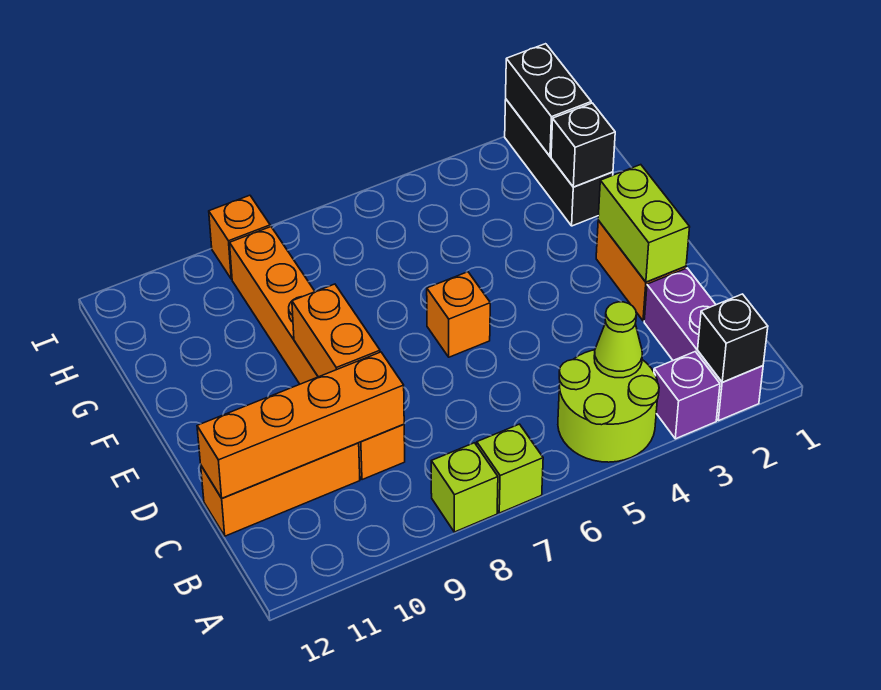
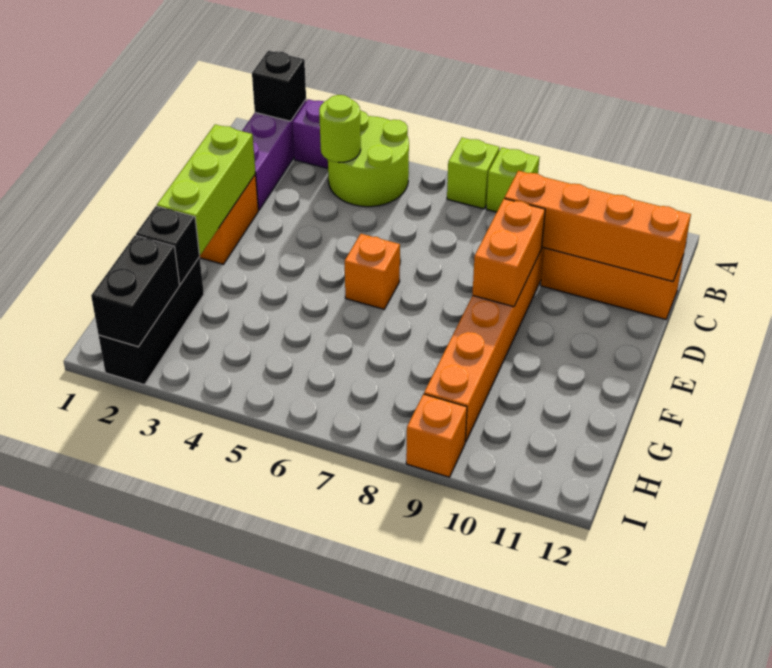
lime 1x1 cone [594,302,642,378] -> lime 1x1 round brick [319,95,361,163]
lime 1x2 brick [598,165,690,282] -> lime 1x3 brick [157,125,256,255]

